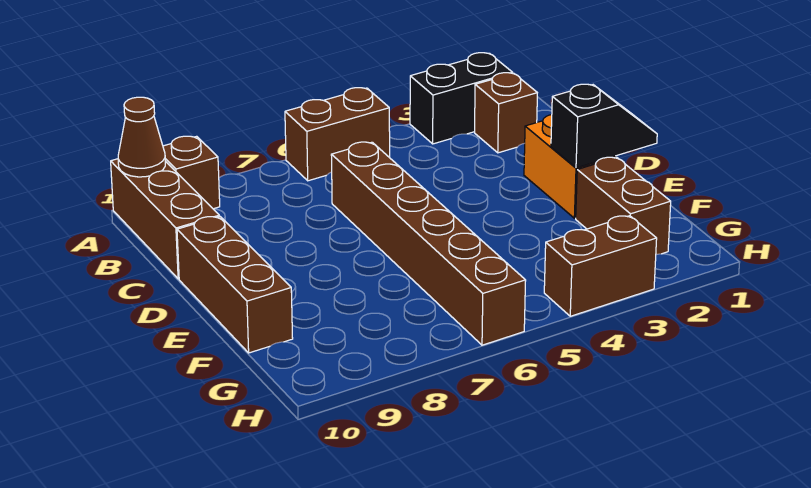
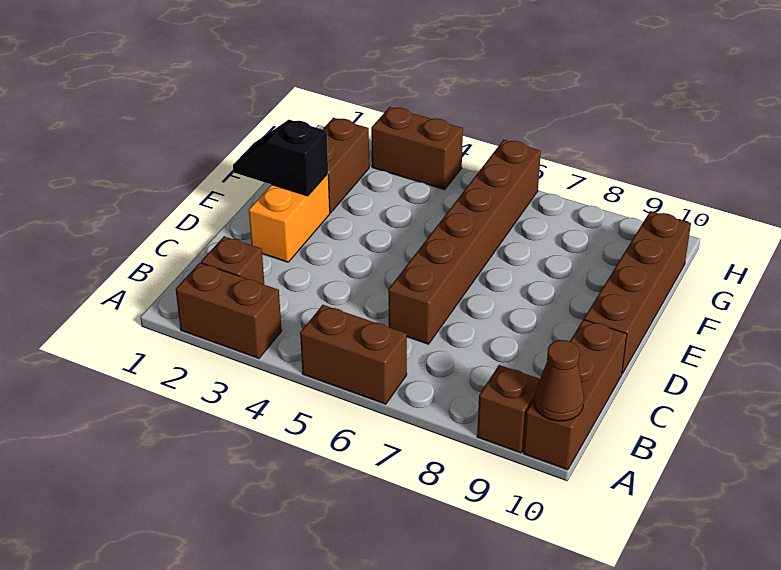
black 1x2 brick [410,53,513,144] -> brown 1x2 brick [176,263,282,358]
brown 1x3 brick [177,217,293,353] -> brown 1x4 brick [584,211,691,374]

